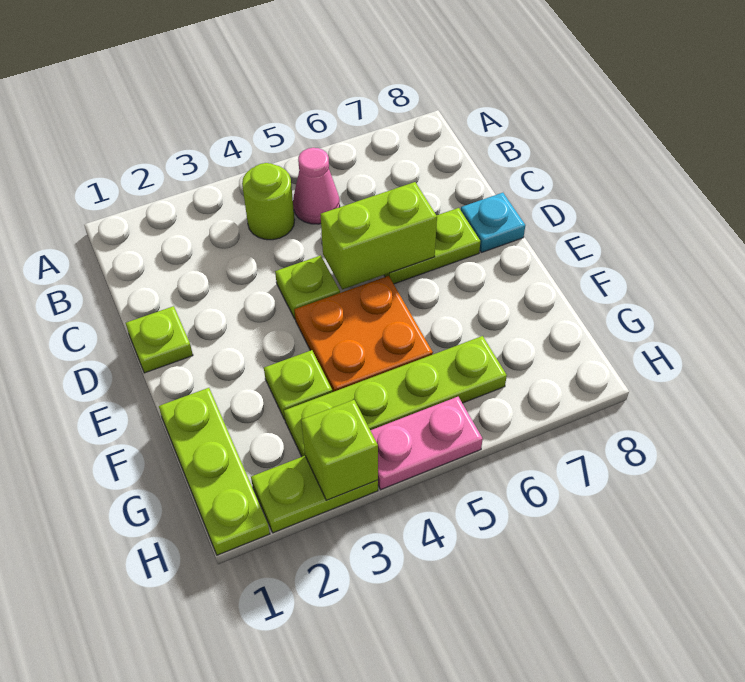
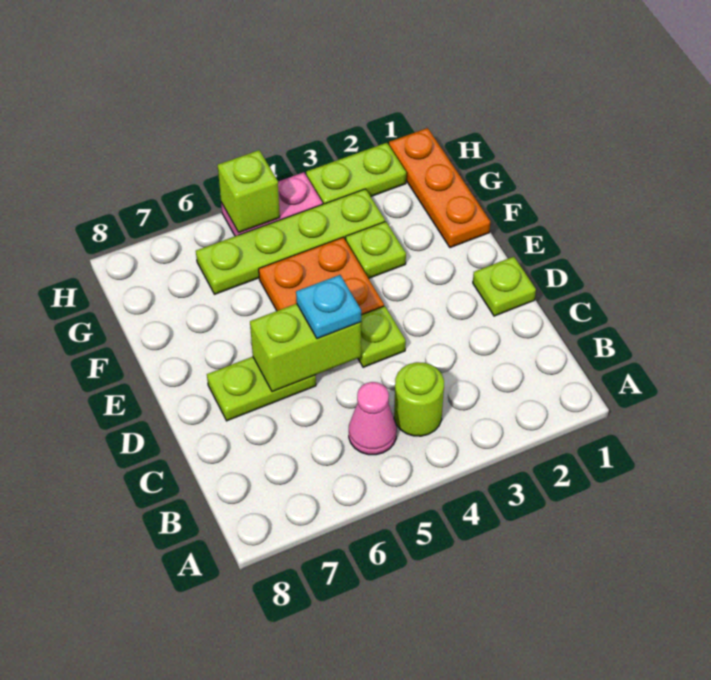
cyan 1x1 plate [461,193,525,253] -> cyan 1x1 plate moved to [296,275,361,339]
lime 1x3 plate [159,388,270,555] -> orange 1x3 plate [389,128,490,248]
lime 1x1 brick [301,400,378,500] -> lime 1x1 brick moved to [218,150,280,233]

